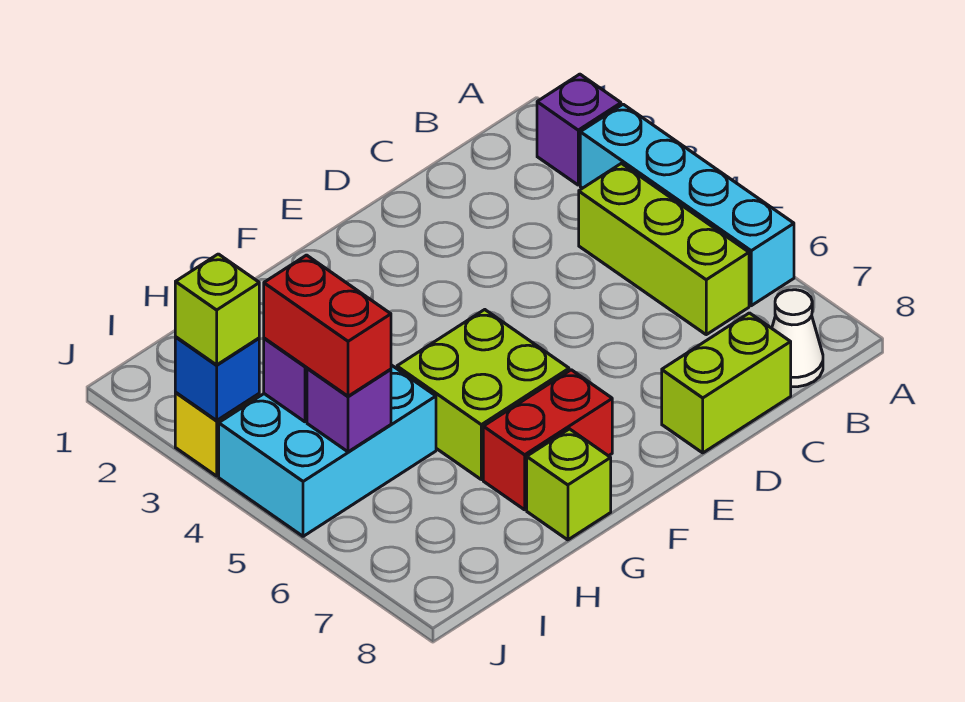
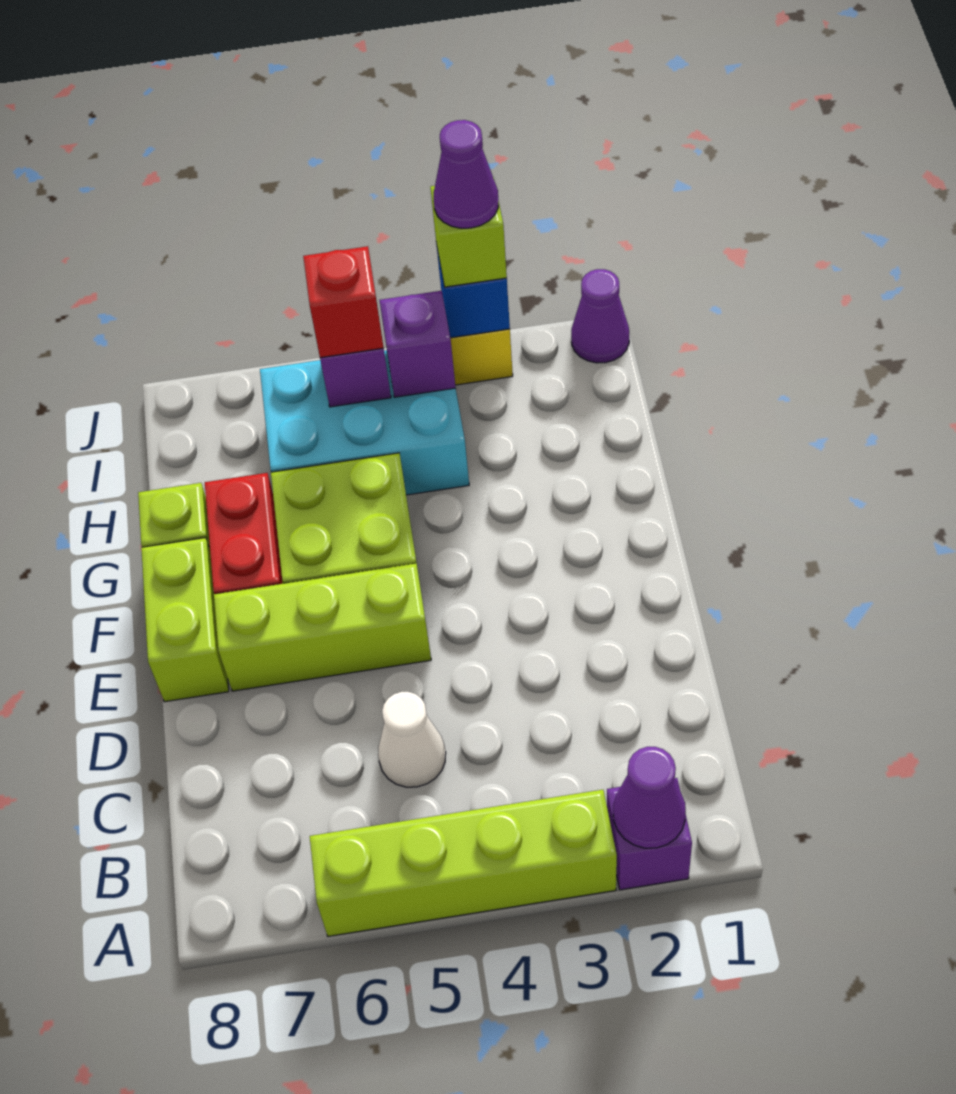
none -> purple 1x1 cone [613,747,686,848]
cyan 1x4 brick [580,104,794,306] -> lime 1x4 brick [310,790,617,936]
lime 1x3 brick [579,163,749,335] -> lime 1x3 brick moved to [214,563,431,691]
white 1x1 cone [772,290,823,387] -> white 1x1 cone moved to [378,692,446,787]
lime 1x2 brick [662,313,791,453] -> lime 1x2 brick moved to [141,538,229,702]
cyan 2x3 brick [219,365,436,536] -> cyan 2x3 brick turned to [260,350,469,495]
red 1x2 brick [264,255,391,396] -> red 1x1 brick [303,246,384,358]
none -> purple 1x1 cone [571,269,629,363]
none -> purple 1x1 cone [434,120,498,228]

